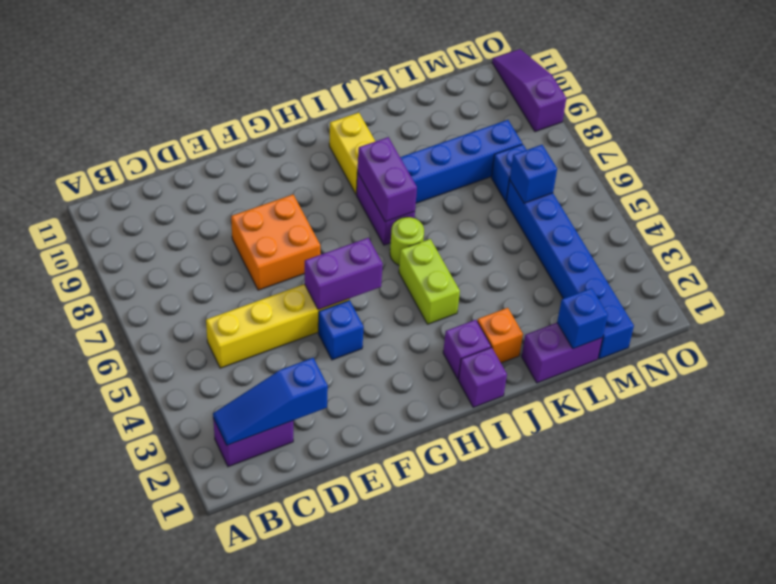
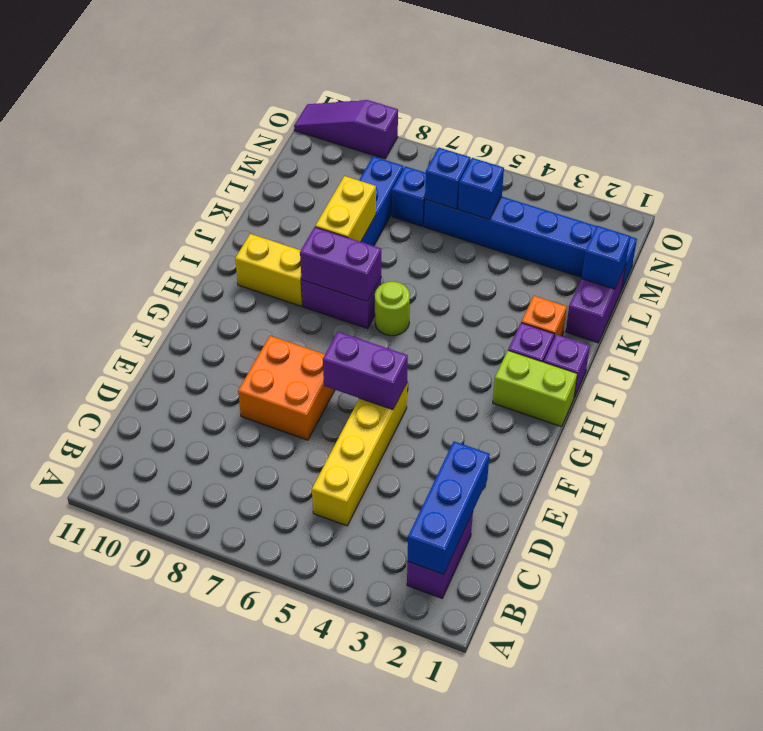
blue 1x3 slope [213,358,328,445] -> blue 1x3 brick [407,441,490,575]
blue 1x1 brick [318,300,364,360] -> blue 1x1 brick moved to [458,158,504,220]
purple 1x2 brick [305,238,383,310] -> purple 1x2 brick turned to [323,332,408,410]
lime 1x2 brick [399,239,460,324] -> lime 1x2 brick moved to [493,351,577,427]
none -> yellow 1x2 brick [315,176,376,242]

